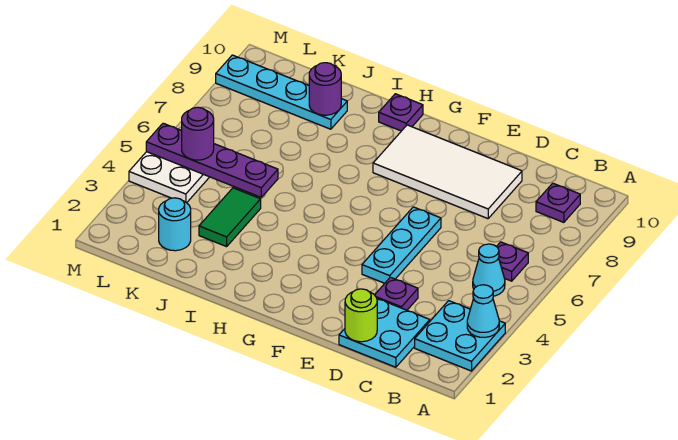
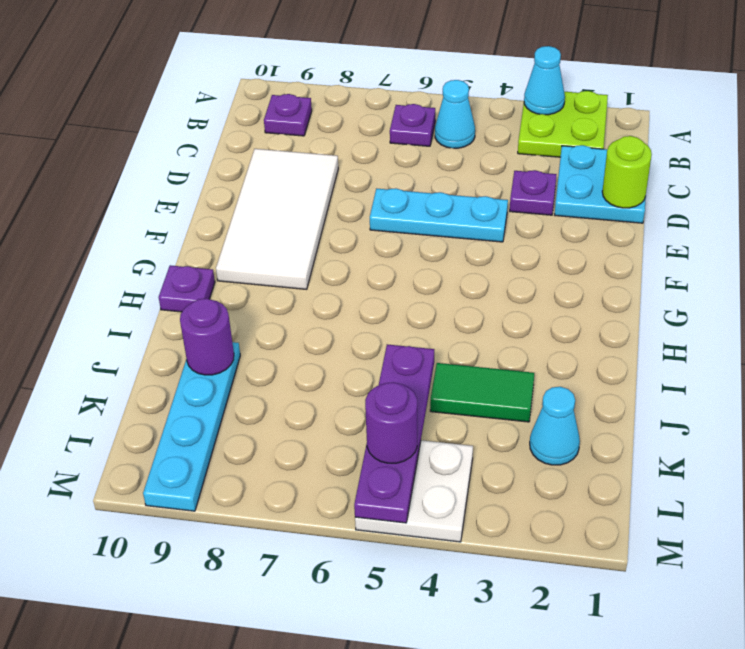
cyan 2x2 plate [415,301,505,371] -> lime 2x2 plate [518,91,608,157]
cyan 1x1 round brick [159,198,191,251] -> cyan 1x1 cone [530,387,580,465]

